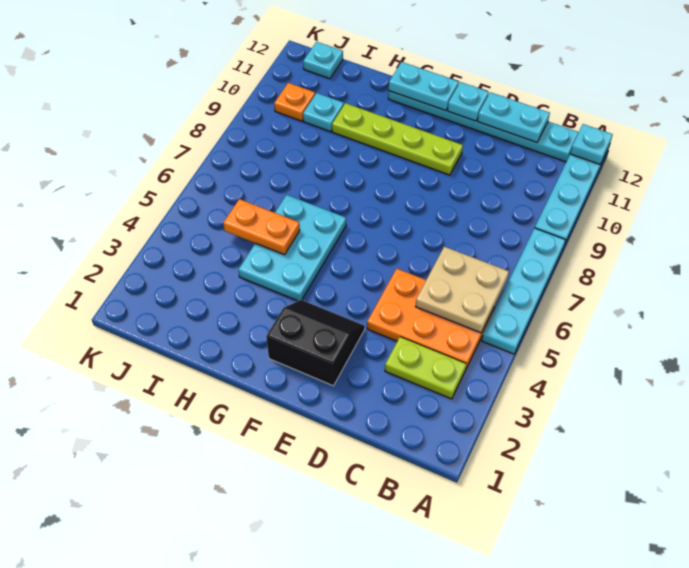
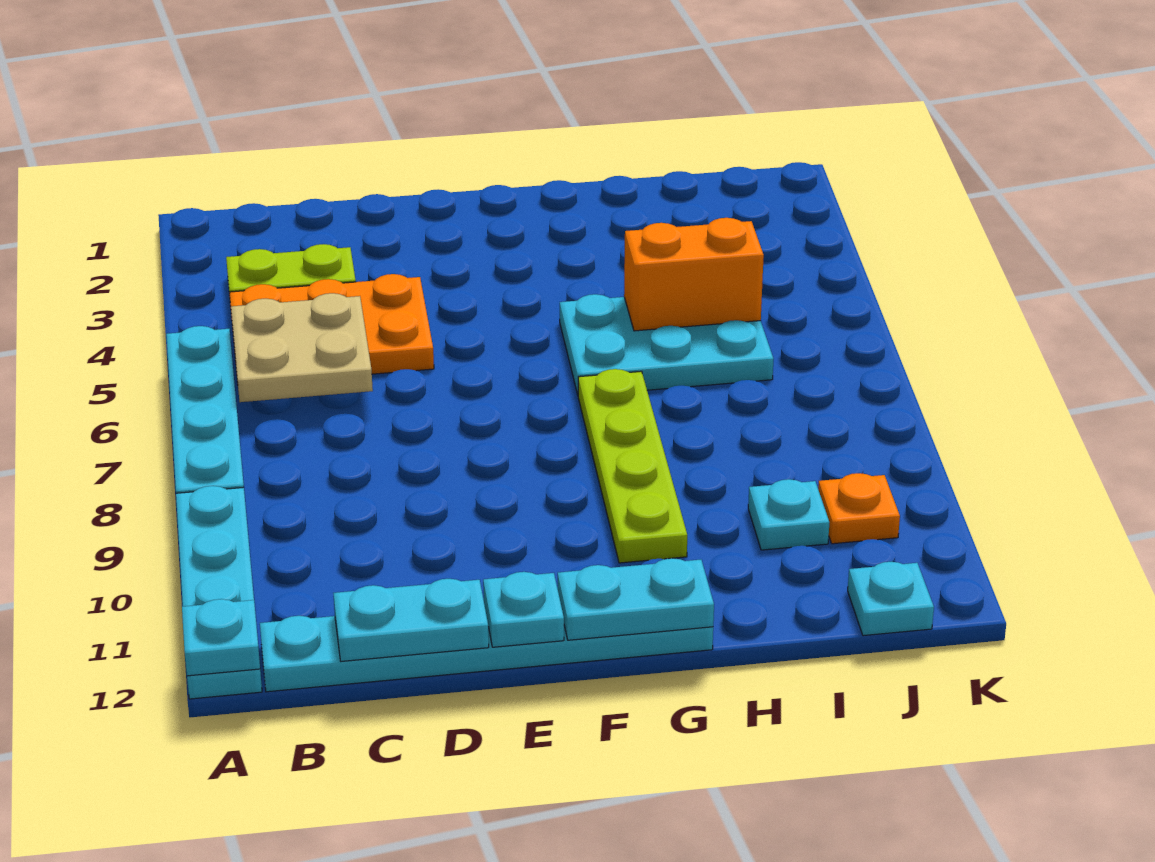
black 2x2 slope [266,300,365,386] -> none
lime 1x4 plate [332,103,463,175] -> lime 1x4 plate turned to [578,369,687,563]
cyan 2x3 plate [238,195,346,301] -> cyan 2x3 plate turned to [560,294,773,395]
orange 1x2 plate [223,199,300,255] -> orange 1x2 brick [624,218,764,331]

